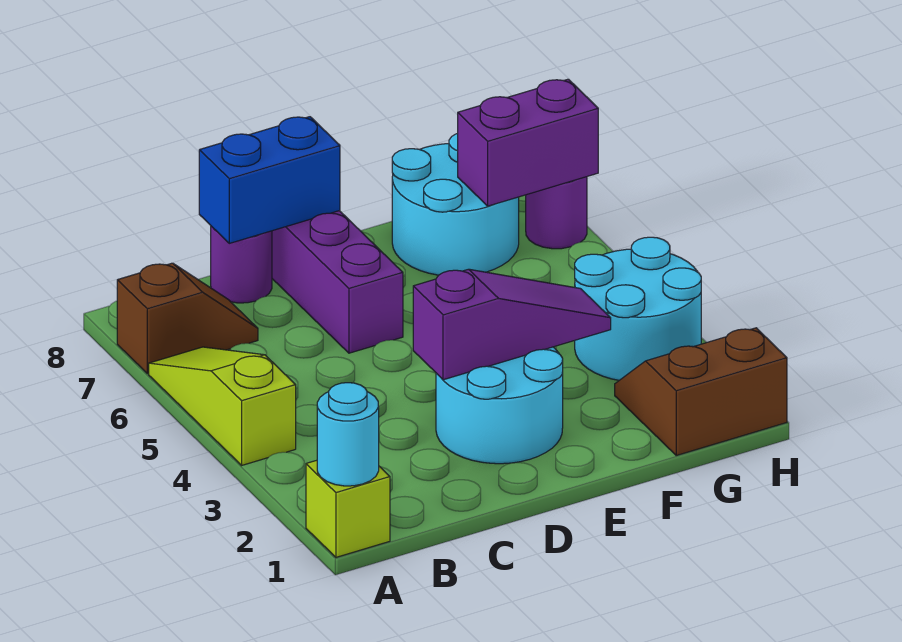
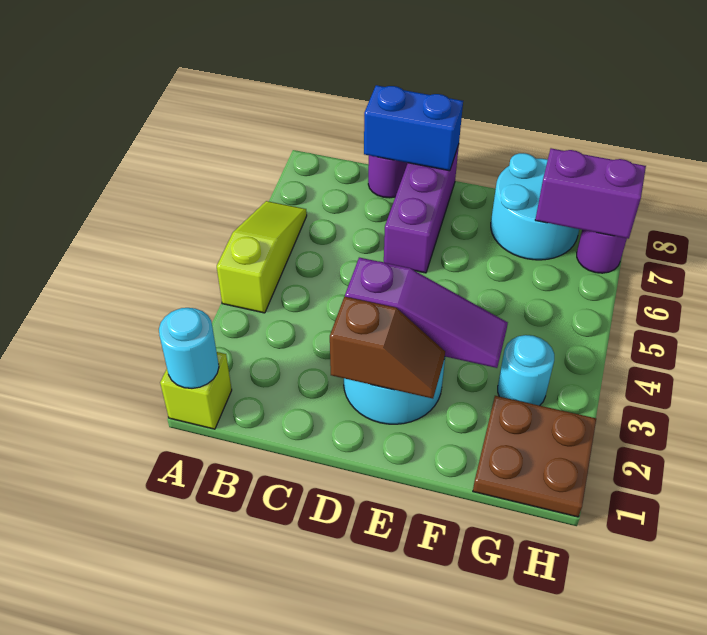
brown 1x2 slope [117,263,258,374] -> brown 1x2 slope moved to [330,297,445,399]
brown 2x2 slope [615,328,787,455] -> brown 2x2 plate [473,396,596,517]
cyan 2x2 round brick [575,237,701,380] -> cyan 1x1 round brick [498,335,554,406]

